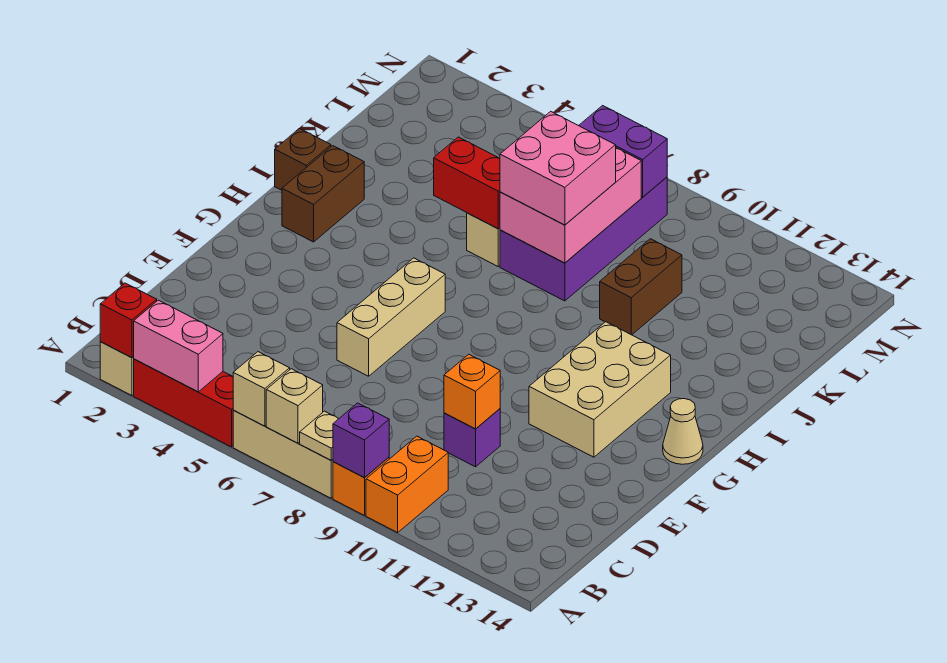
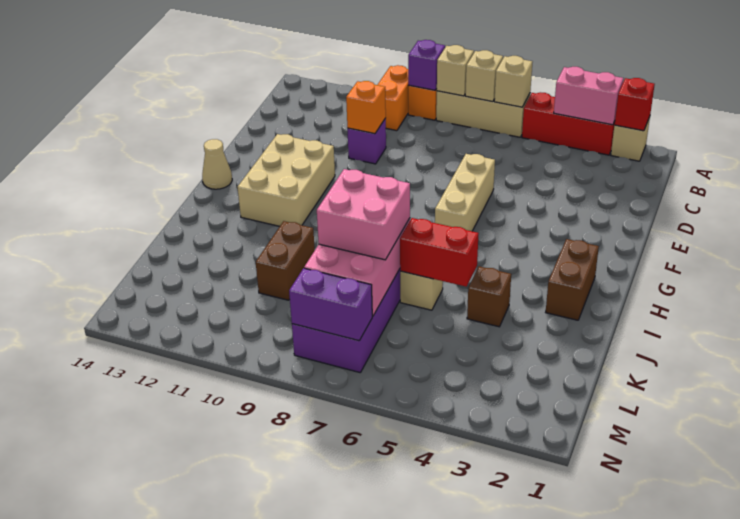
tan 1x1 plate [300,411,338,460] -> tan 1x1 brick [437,45,474,96]
brown 1x1 brick [275,129,331,190] -> brown 1x1 brick moved to [467,266,511,327]

